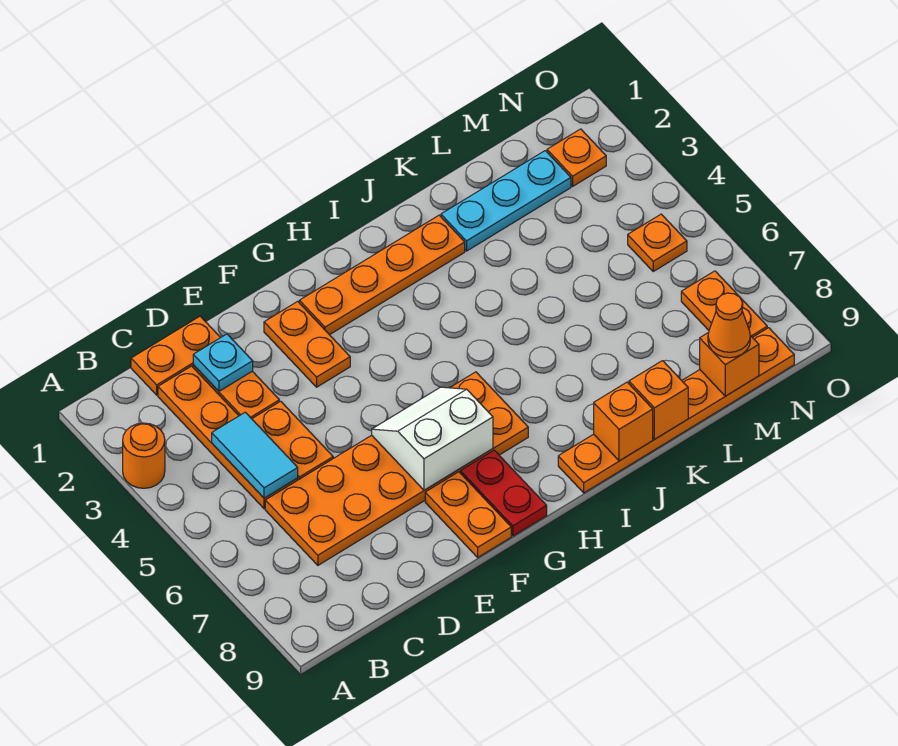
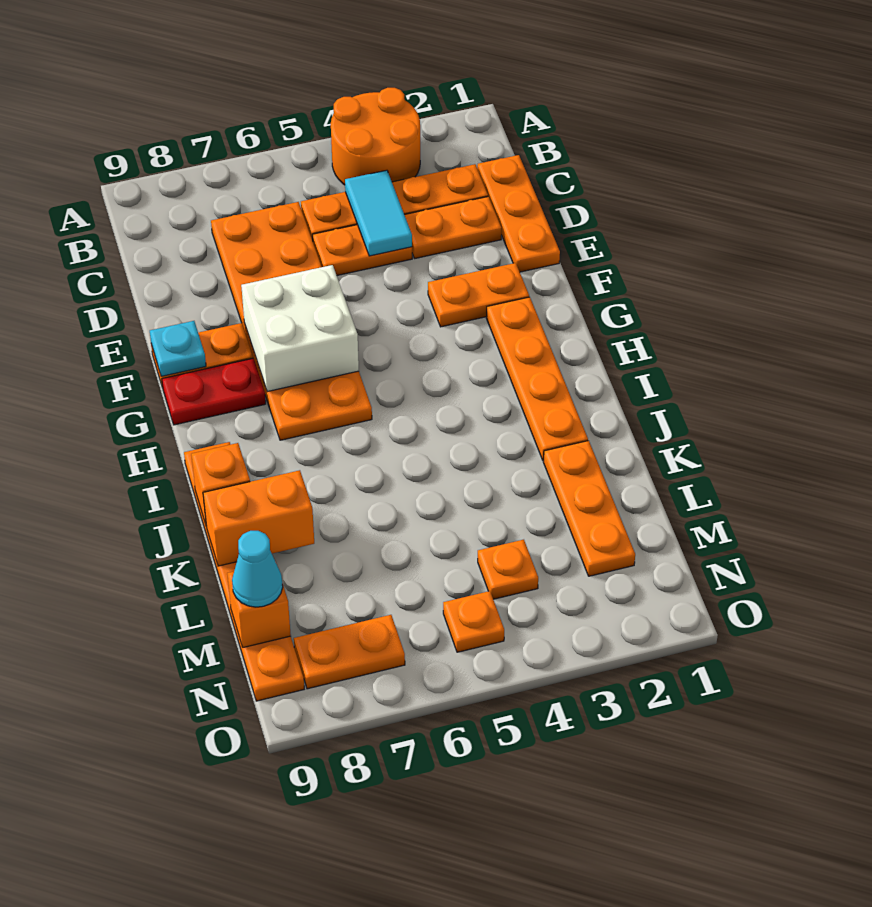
orange 1x1 round brick [123,423,165,488] -> orange 2x2 round brick [331,88,420,185]
orange 1x2 plate [131,316,220,395] -> orange 1x3 plate [477,155,560,272]
cyan 1x2 tile [212,412,298,498] -> cyan 1x2 tile turned to [345,170,412,256]
cyan 1x1 plate [193,334,253,391] -> cyan 1x1 plate moved to [150,321,206,376]
white 2x2 slope [372,387,493,490] -> white 2x2 brick [241,265,359,392]
cyan 1x3 plate [441,151,571,251] -> orange 1x3 plate [543,441,635,576]
orange 1x1 brick [629,361,688,439] -> orange 1x2 brick [203,470,314,566]
orange 1x1 cone [708,293,750,358] -> cyan 1x1 cone [232,531,283,607]
orange 1x1 plate [547,129,606,186] -> orange 1x1 plate moved to [478,540,538,599]

